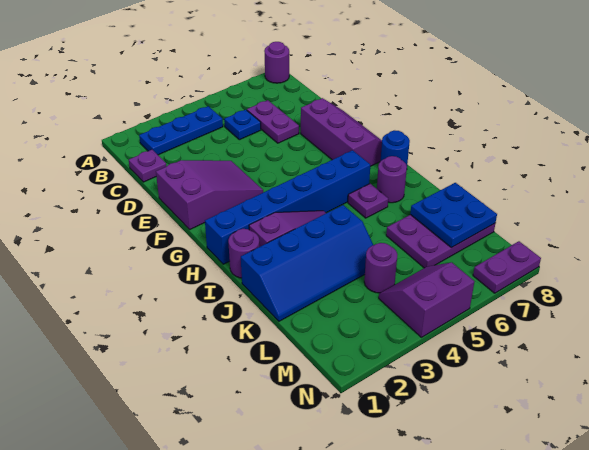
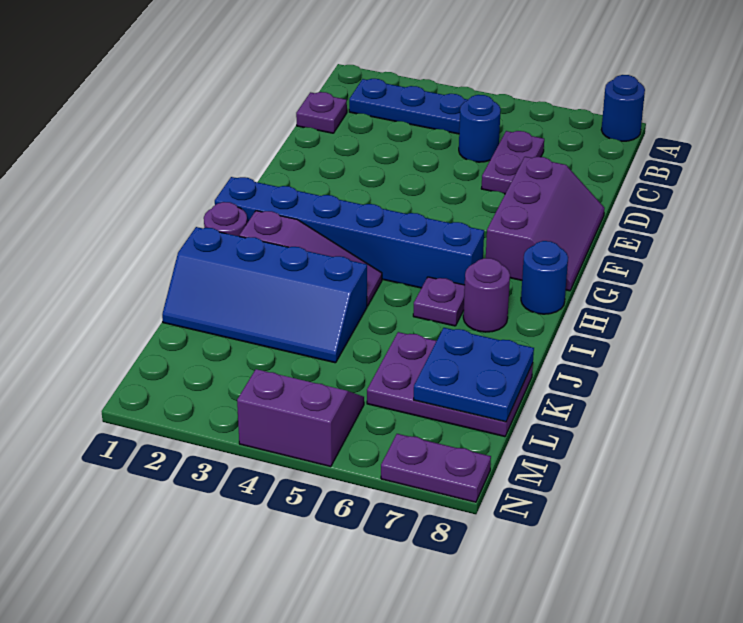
purple 1x1 round brick [264,42,289,83] -> blue 1x1 round brick [601,75,645,141]
blue 1x1 plate [224,110,261,140] -> blue 1x1 round brick [459,95,501,162]
purple 2x3 slope [156,160,263,229] -> none
purple 1x1 round brick [364,243,398,293] -> none

